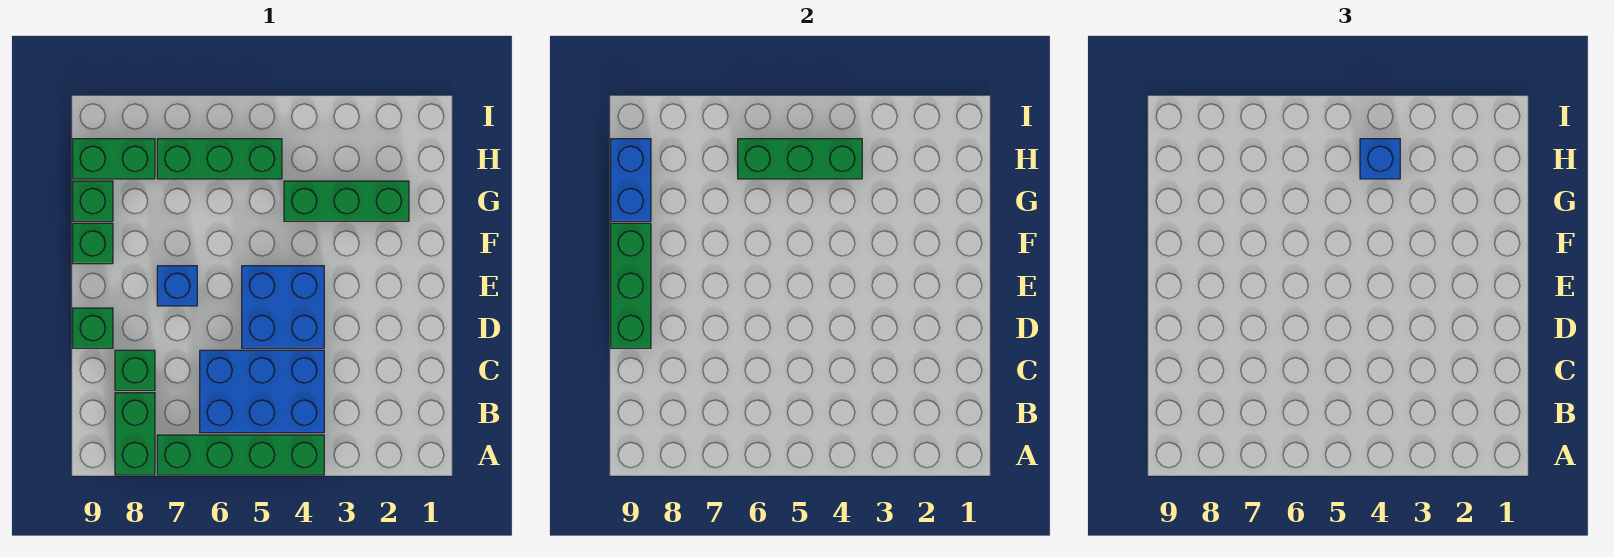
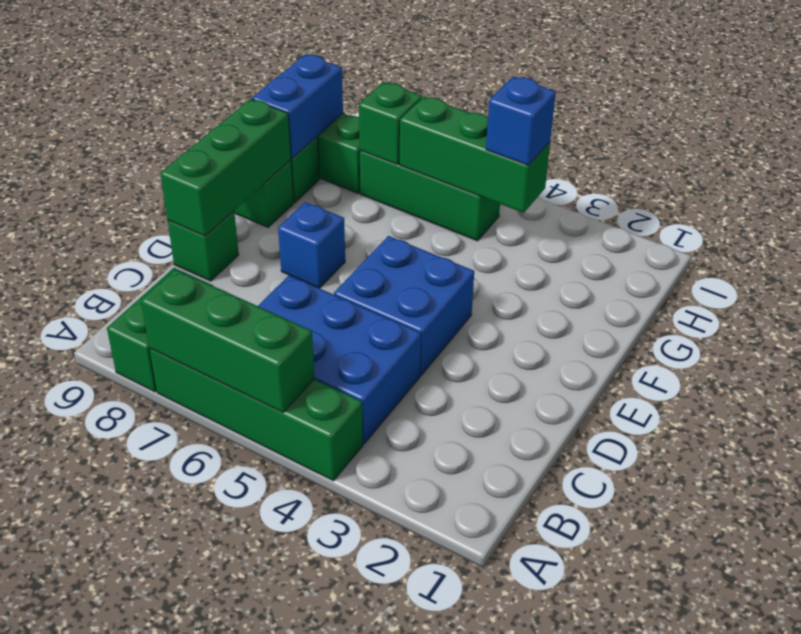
green 1x1 brick [115,350,155,390] -> green 1x1 brick moved to [359,82,422,165]
green 1x3 brick [284,181,409,221] -> green 1x3 brick moved to [141,269,314,413]

